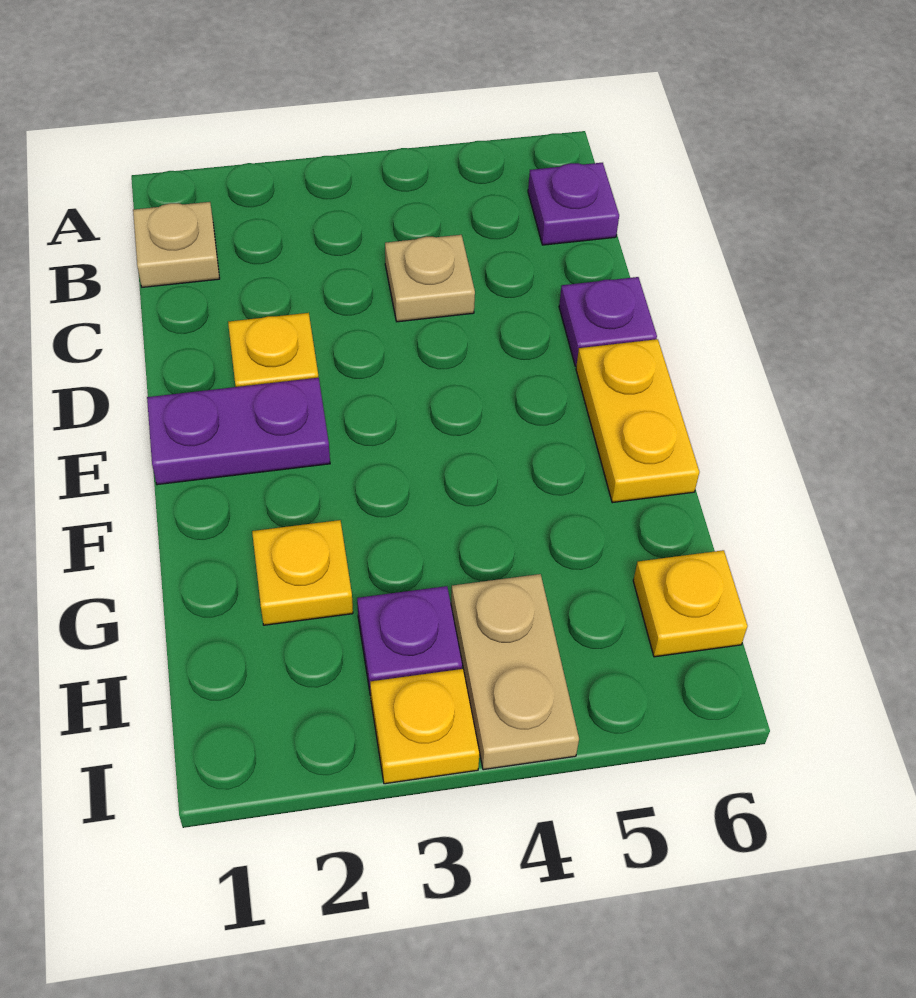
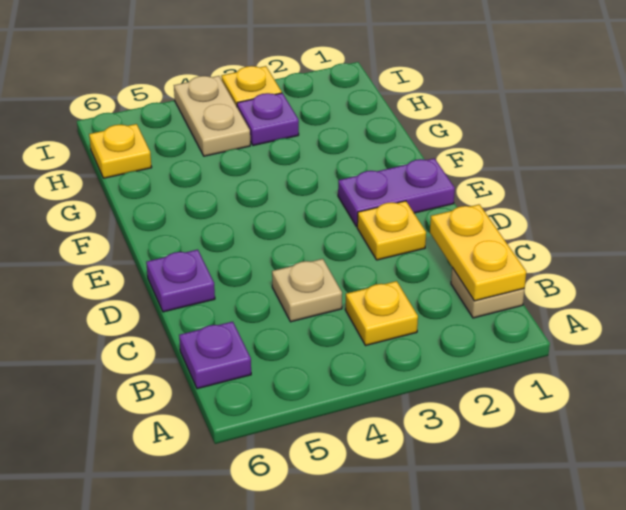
yellow 1x2 plate [576,339,699,503] -> yellow 1x2 plate moved to [430,204,526,301]
yellow 1x1 plate [252,520,353,625] -> yellow 1x1 plate moved to [345,281,418,345]

